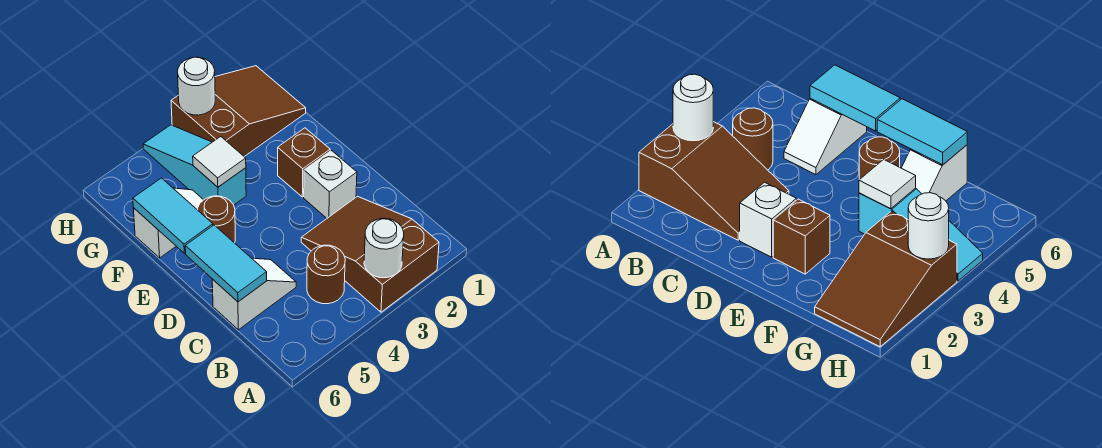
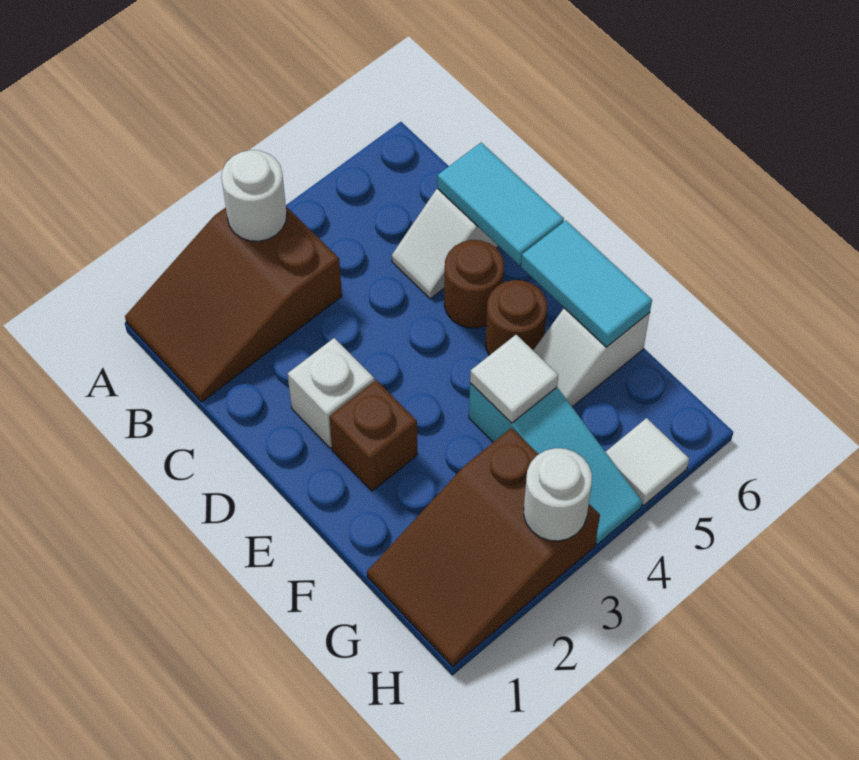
brown 2x3 slope [301,196,439,312] -> brown 2x3 slope turned to [125,207,342,402]
brown 1x1 round brick [307,245,345,304] -> brown 1x1 round brick moved to [444,240,504,328]
none -> white 1x1 tile [606,418,689,506]

